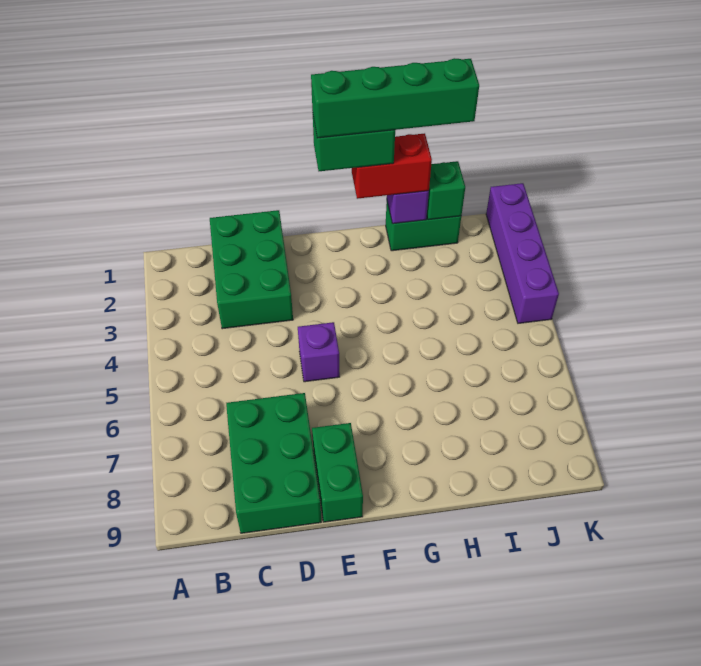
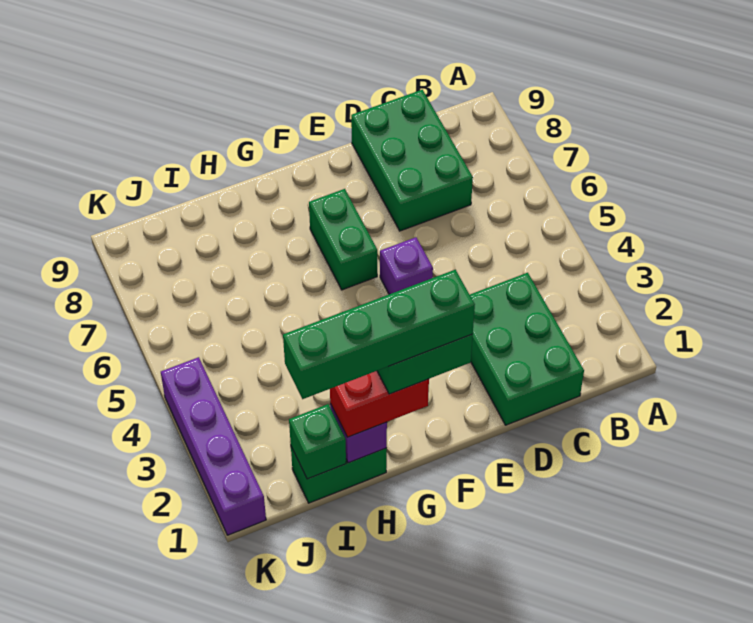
green 1x2 brick [312,423,363,522] -> green 1x2 brick moved to [309,189,377,290]

